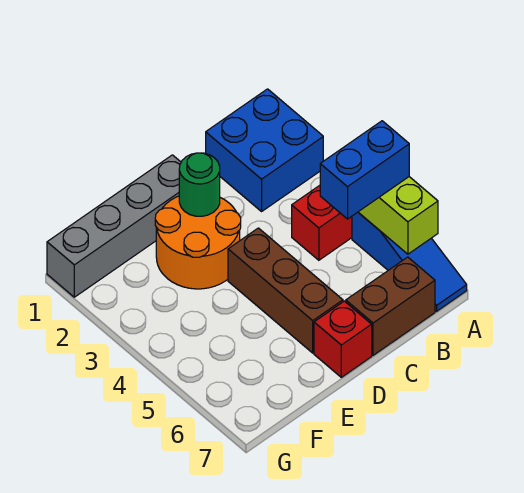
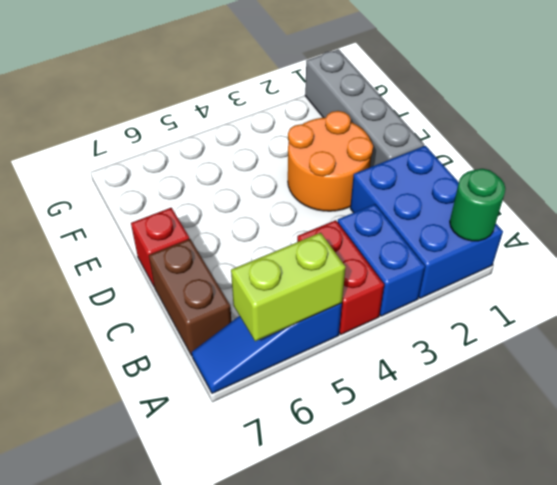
blue 2x2 brick [206,89,323,211] -> blue 2x3 brick [350,146,503,298]
blue 1x2 brick [320,121,409,219] -> blue 1x2 brick moved to [338,204,425,316]
green 1x1 round brick [179,153,220,216] -> green 1x1 round brick moved to [450,169,505,241]
brown 1x3 brick [228,228,343,353] -> none

